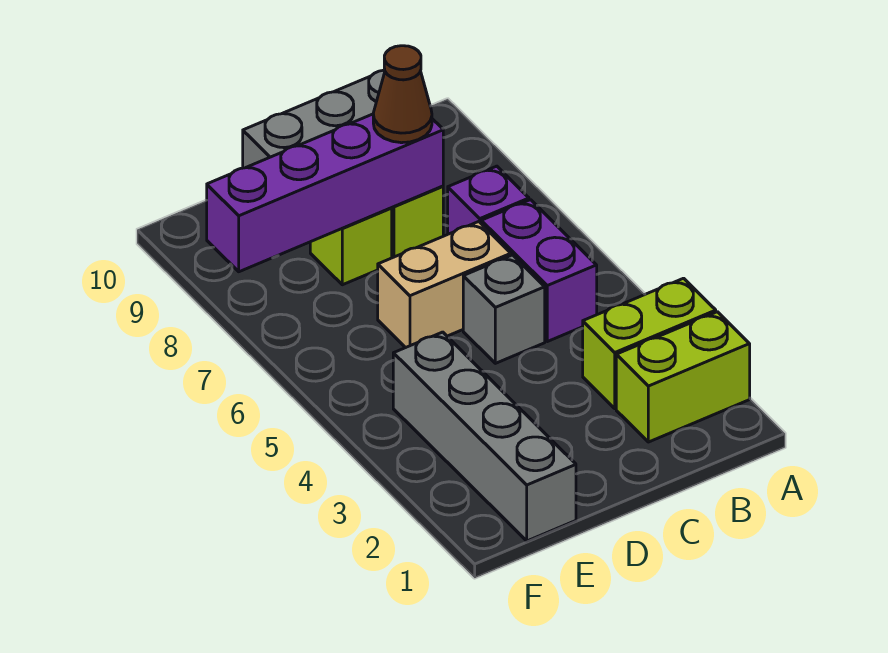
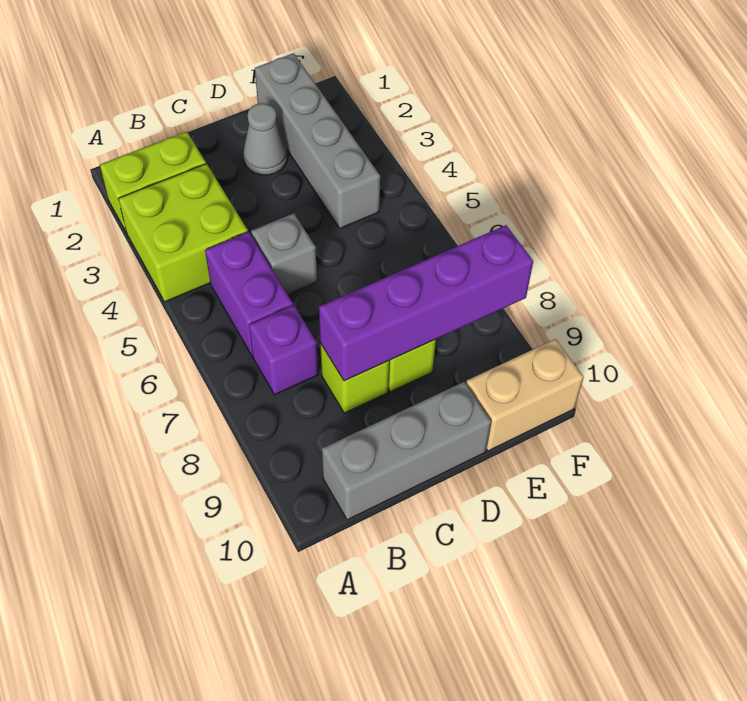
lime 1x2 brick [583,278,716,408] -> lime 2x2 brick [118,164,248,302]
tan 1x2 brick [378,222,511,348] -> tan 1x2 brick moved to [466,339,584,451]
brown 1x1 cone [373,46,432,143] -> none
none -> grey 1x1 cone [244,103,287,175]

